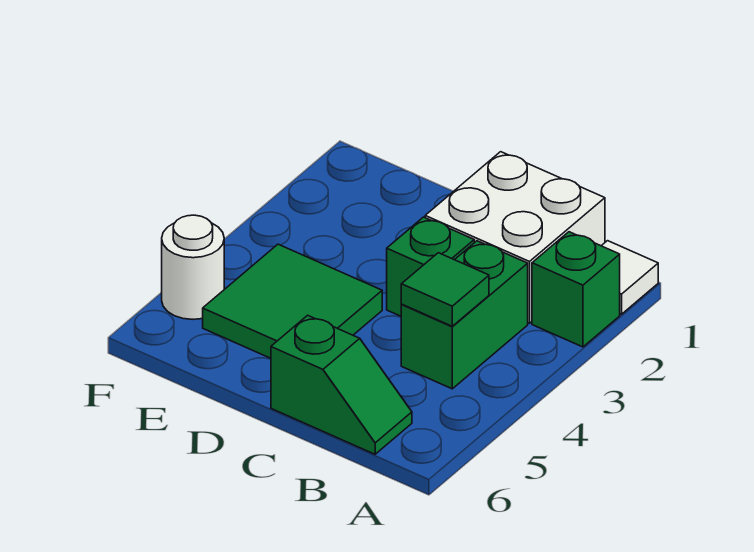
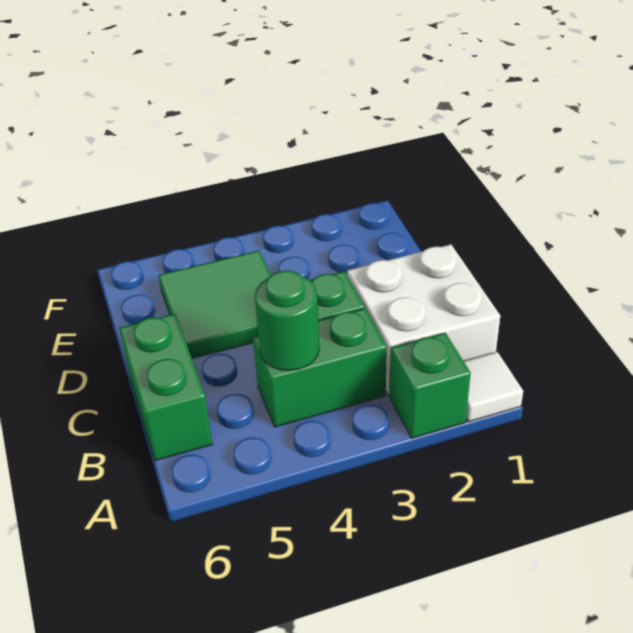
green 1x1 tile [401,253,489,326] -> green 1x1 round brick [255,271,319,371]
green 1x2 slope [271,315,412,454] -> green 1x2 brick [119,314,212,461]
white 1x1 round brick [162,215,224,319] -> none

